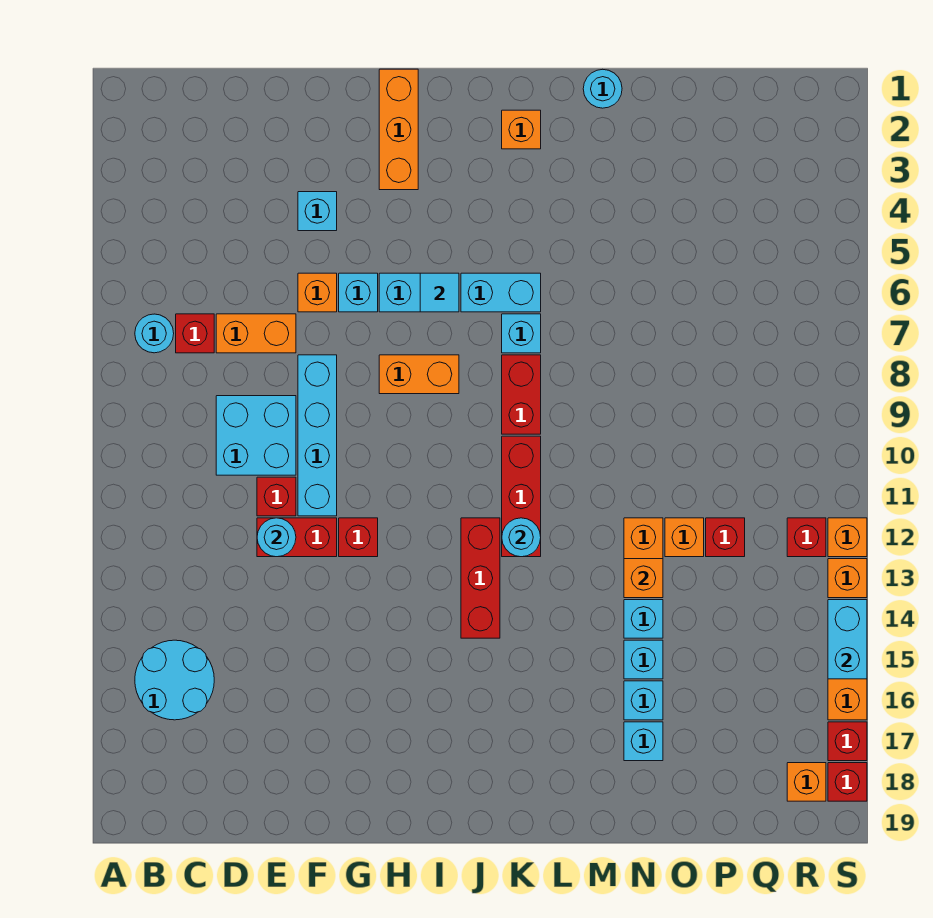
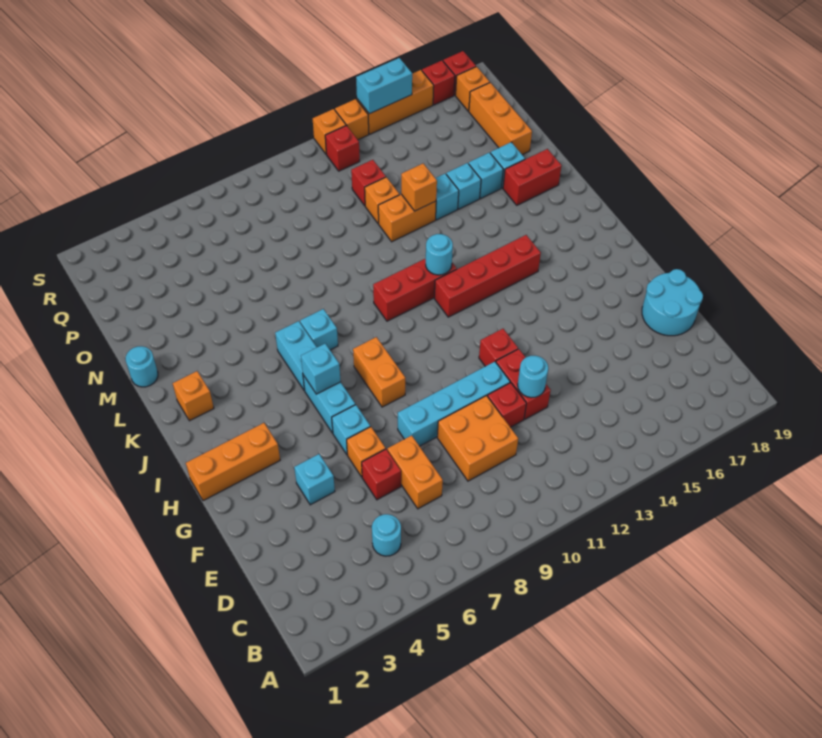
cyan 1x1 round brick [135,314,174,353] -> cyan 1x1 round brick moved to [372,514,401,556]
cyan 2x2 round brick [135,640,214,720] -> cyan 2x2 round brick moved to [642,269,703,336]
red 1x1 brick [176,314,214,353] -> red 1x1 brick moved to [362,449,401,500]
cyan 2x2 brick [216,396,296,475] -> orange 2x2 brick [437,396,518,481]
cyan 1x1 tile [420,273,459,312] -> cyan 1x1 brick [301,344,341,394]
red 1x3 brick [461,518,500,638] -> red 1x4 brick [434,235,541,317]
red 1x2 brick [502,355,541,434] -> red 1x2 brick moved to [503,149,562,205]
none -> orange 1x3 brick [469,83,532,155]

